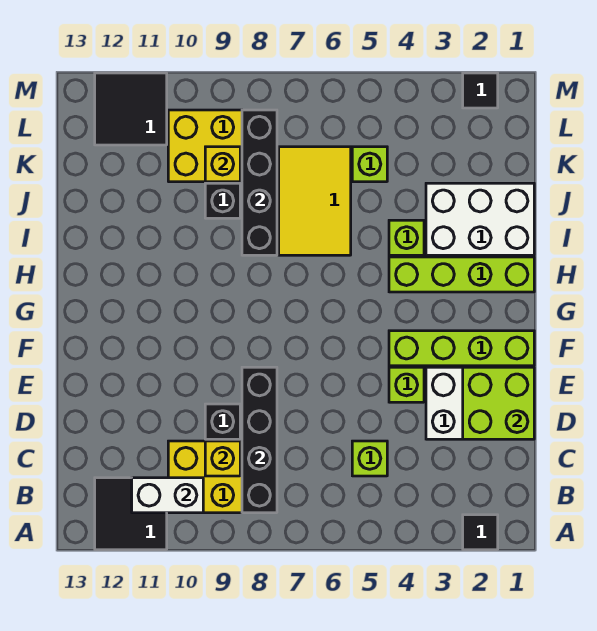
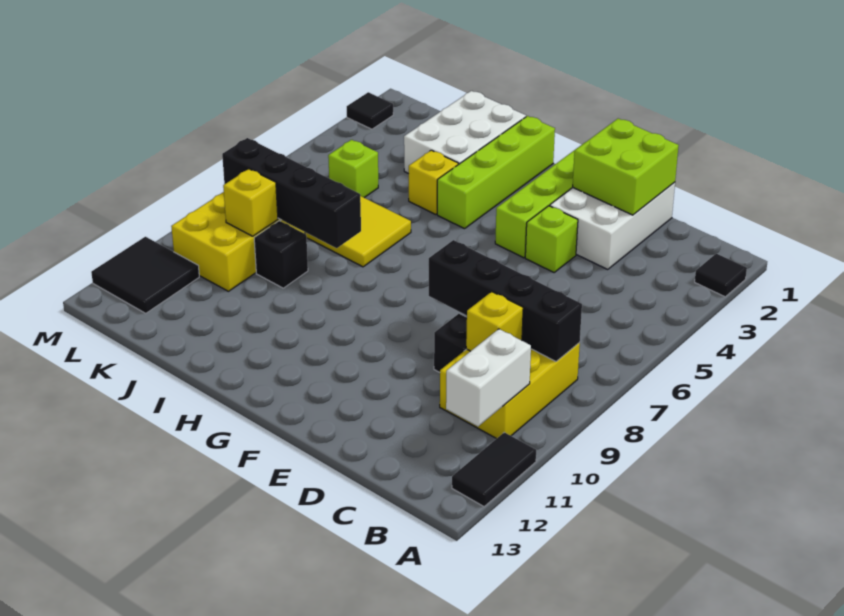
black 2x2 tile [95,478,167,550] -> black 1x2 tile [452,432,536,507]
lime 1x1 brick [352,441,387,476] -> none
lime 1x1 brick [389,220,424,255] -> yellow 1x1 brick [409,150,458,214]

